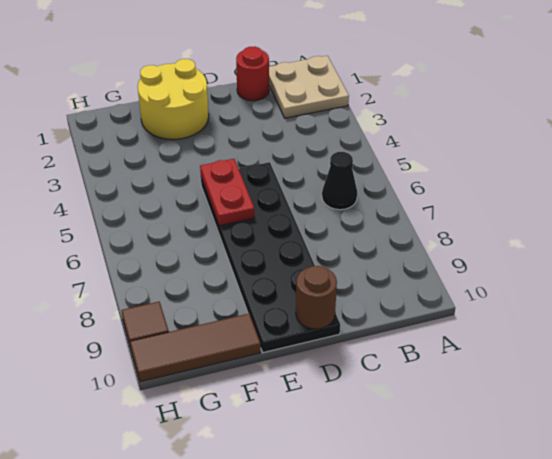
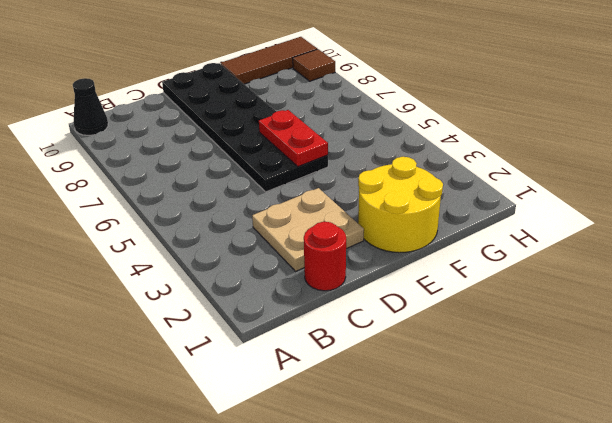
tan 2x2 plate [269,56,349,118] -> tan 2x2 plate moved to [252,188,364,271]
black 1x1 cone [322,152,357,210] -> black 1x1 cone moved to [73,78,108,135]
brown 1x1 round brick [296,266,337,329] -> none

